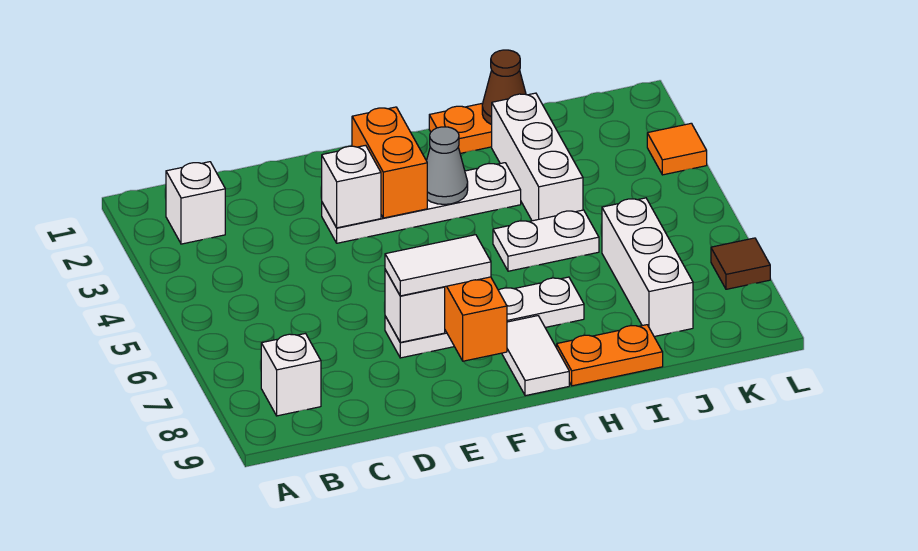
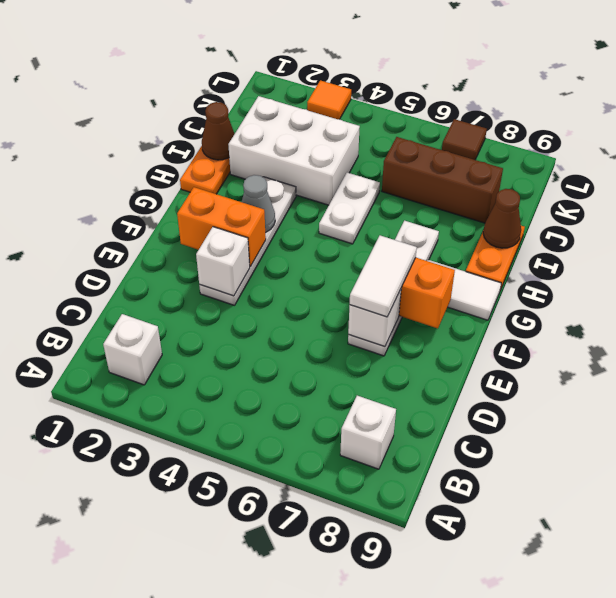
white 1x3 brick [492,93,583,221] -> white 2x3 brick [228,96,360,205]
none -> brown 1x1 cone [483,189,521,248]
white 1x3 brick [602,198,693,337] -> brown 1x3 brick [382,137,503,223]

